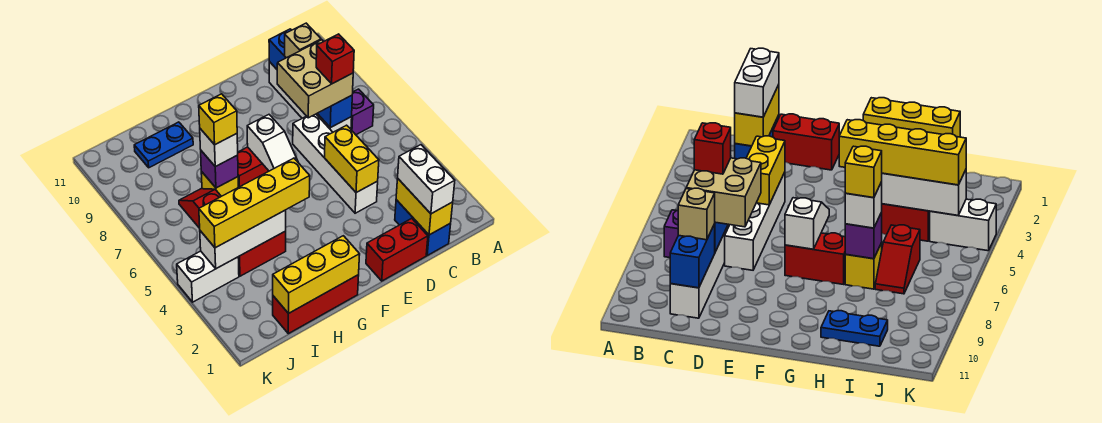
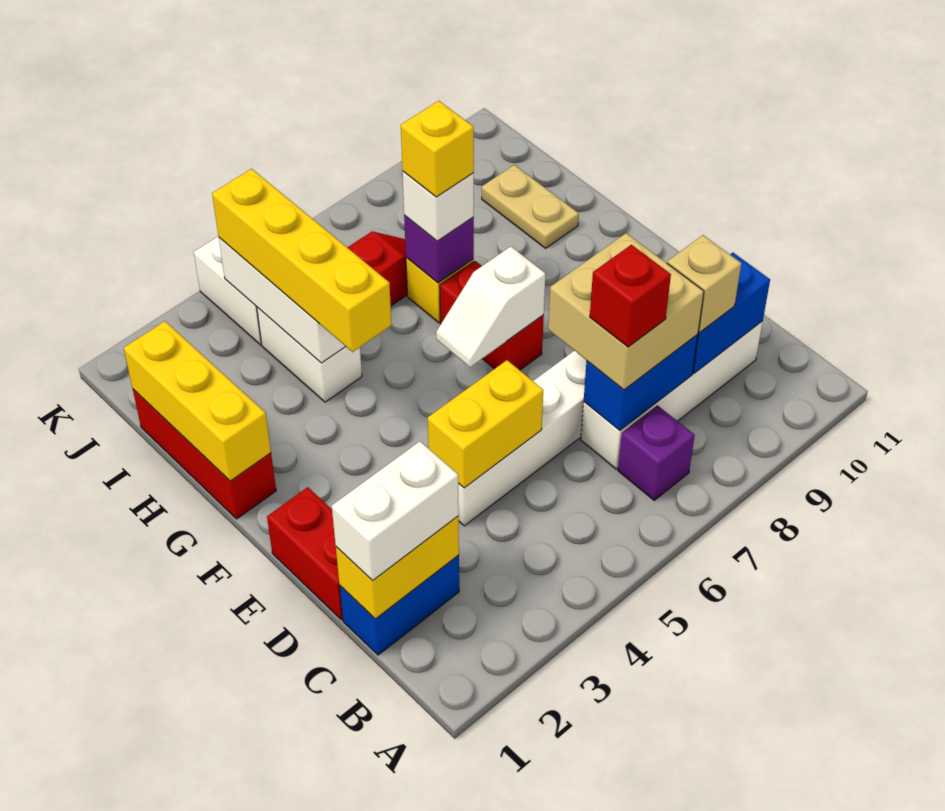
red 1x2 brick [238,231,286,276] -> white 1x2 brick [257,307,362,402]
blue 1x2 plate [134,122,193,168] -> tan 1x2 plate [482,165,579,248]

